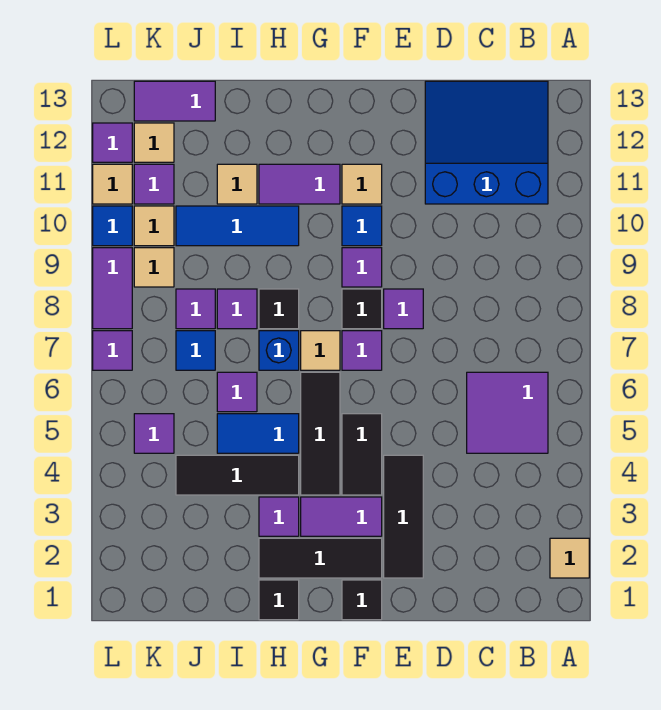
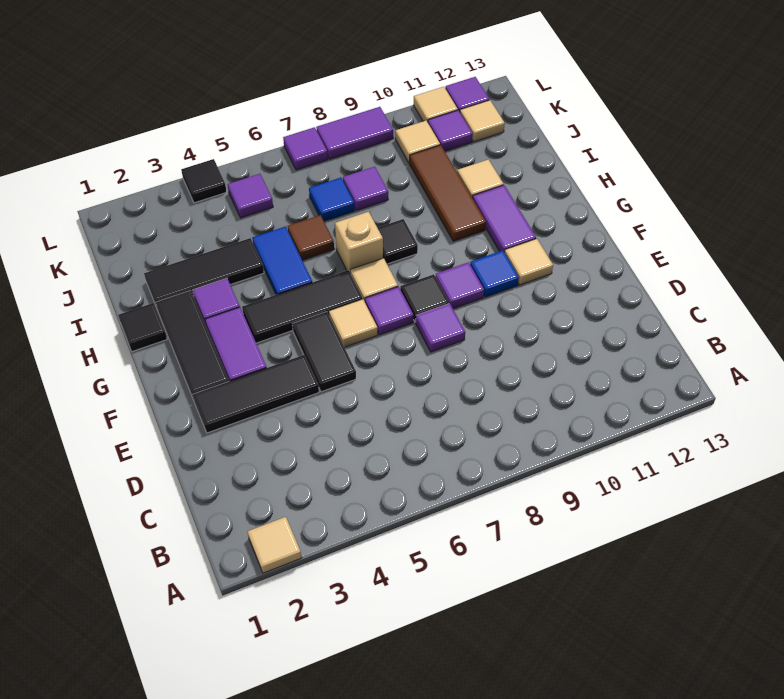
purple 2x2 tile [467,372,548,453] -> none
blue 3x3 slope [425,81,548,204] -> none
black 1x1 tile [342,580,382,620] -> black 1x1 tile moved to [181,159,227,203]
black 1x2 tile [342,414,382,495] -> black 1x2 tile turned to [292,312,356,392]
black 1x3 tile [176,455,299,495] -> black 1x3 tile turned to [144,238,264,305]
blue 1x1 brick [259,331,299,370] -> tan 1x1 brick [335,212,383,272]
blue 1x3 tile [176,206,299,246] -> brown 1x3 tile [410,145,486,241]
purple 1x1 tile [217,372,257,412] -> brown 1x1 tile [288,215,334,260]
purple 1x1 tile [217,289,257,329] -> none
purple 1x2 tile [134,81,215,121] -> none
tan 1x1 tile [134,248,174,287] -> tan 1x1 tile moved to [329,299,378,347]
blue 1x1 tile [93,206,132,246] -> none

